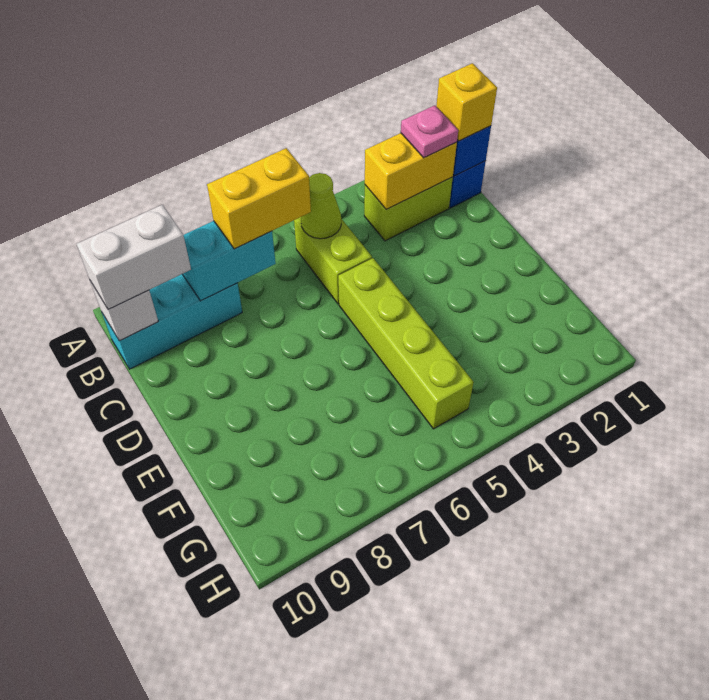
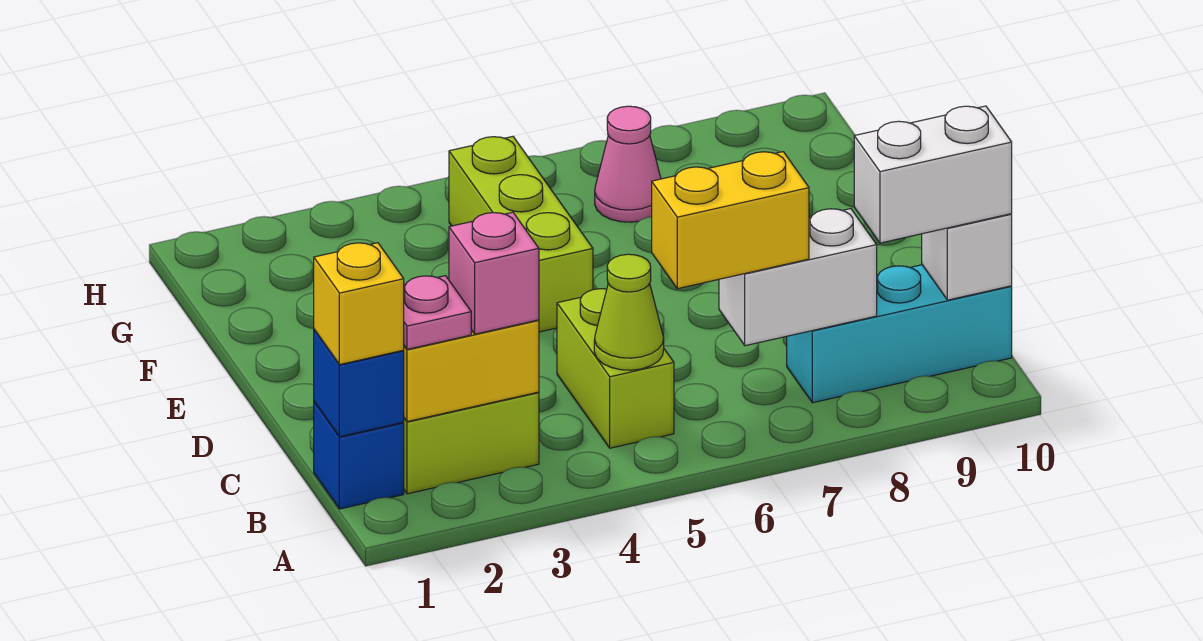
none -> pink 1x1 brick [449,212,539,334]
cyan 1x2 brick [183,221,276,301] -> white 1x2 brick [719,209,877,346]
lime 1x4 brick [338,258,474,429] -> lime 1x3 brick [449,137,593,332]
none -> pink 1x1 cone [595,106,661,222]

